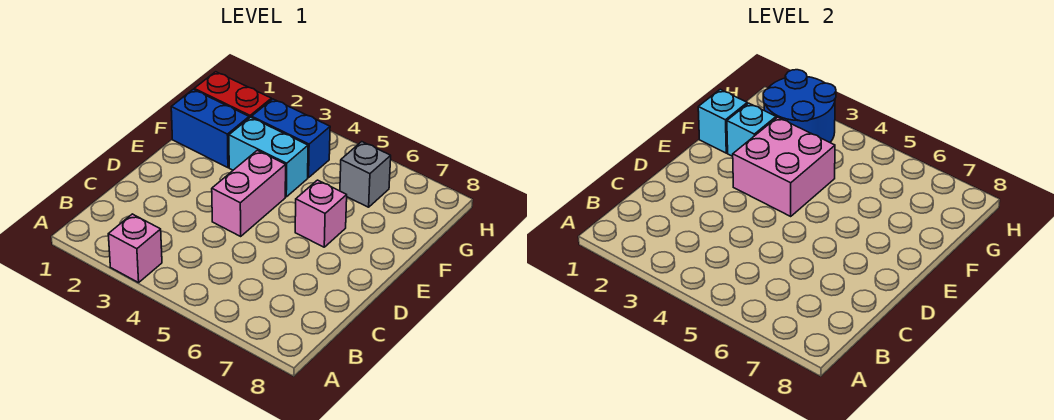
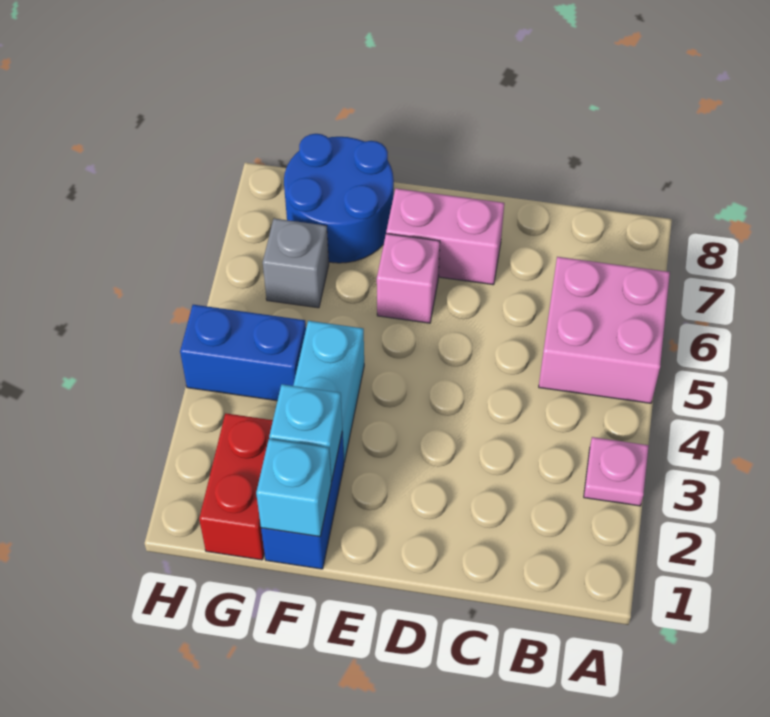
pink 1x1 brick [108,214,162,283] -> pink 1x1 plate [584,437,649,506]
pink 1x2 brick [212,150,286,236] -> pink 1x2 brick moved to [386,188,504,285]
pink 2x2 brick [733,117,835,216] -> pink 2x2 brick moved to [539,257,670,403]
blue 2x2 round brick [763,70,836,142] -> blue 2x2 round brick moved to [284,134,394,263]
blue 1x2 brick [252,99,330,178] -> blue 1x2 brick turned to [180,305,306,401]

